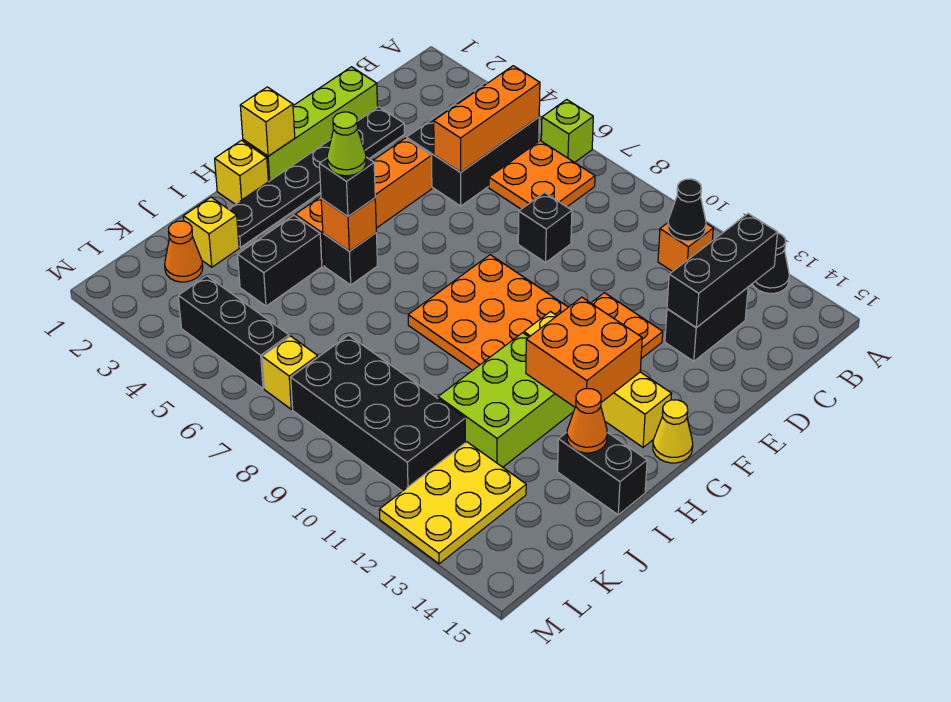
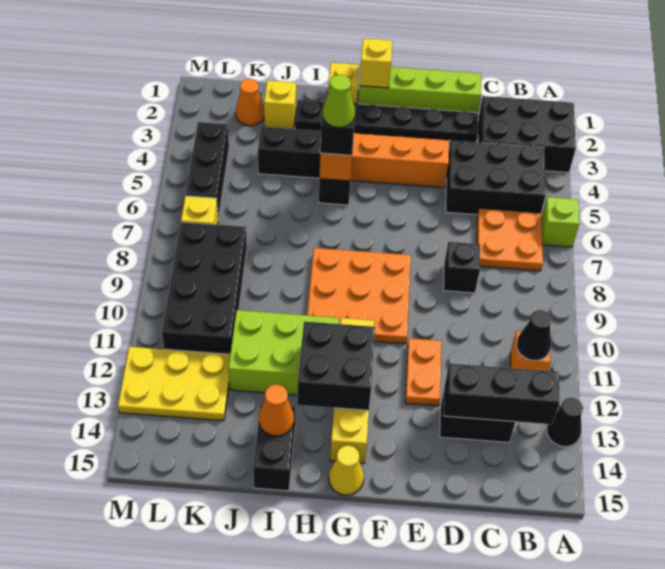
none -> black 2x3 brick [478,96,576,173]
orange 1x3 brick [434,66,540,172] -> none
orange 2x2 brick [526,297,642,407] -> black 2x2 brick [297,321,375,410]

